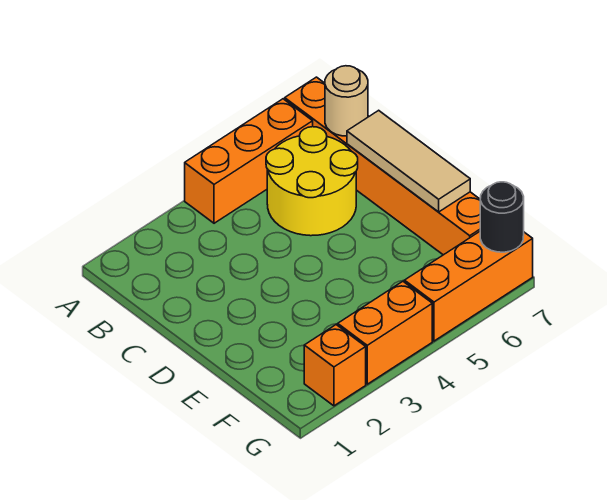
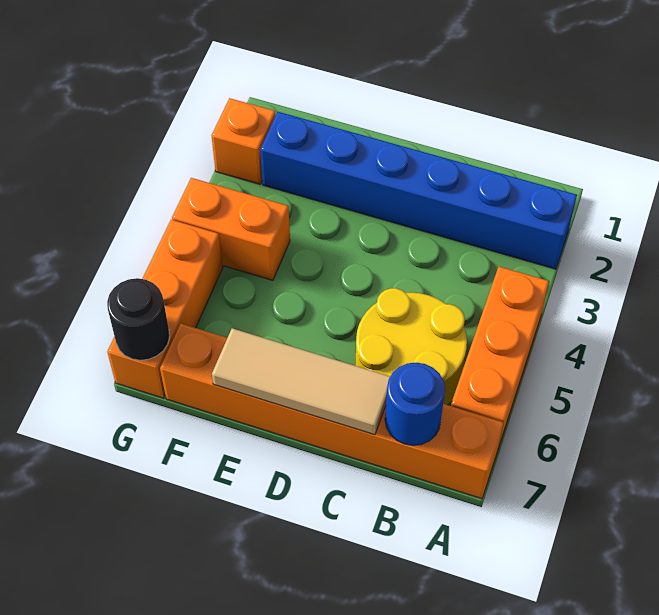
none -> blue 1x6 brick [260,112,577,269]
tan 1x1 round brick [325,66,368,136] -> blue 1x1 round brick [385,363,445,445]
orange 1x2 brick [338,281,432,384] -> orange 1x2 brick turned to [172,178,290,280]

